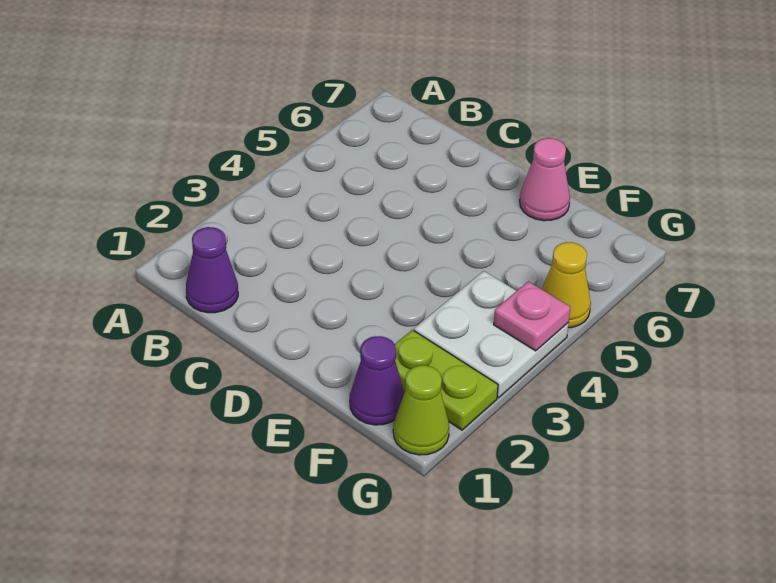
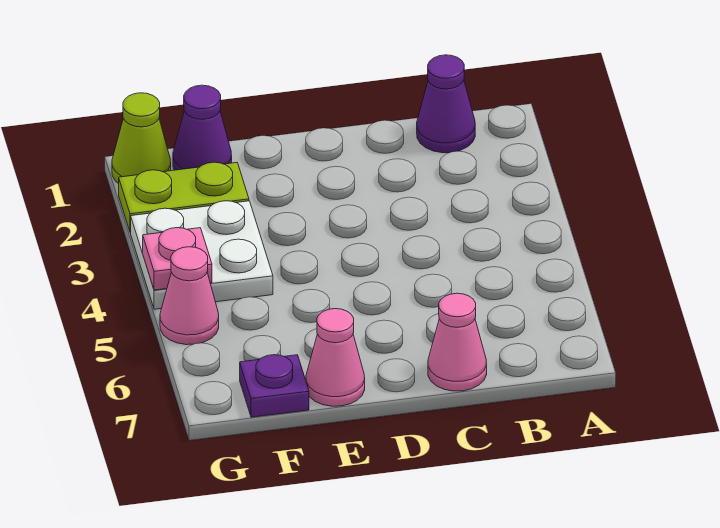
none -> pink 1x1 cone [428,293,487,391]
none -> purple 1x1 plate [240,355,309,417]
yellow 1x1 cone [542,242,591,328] -> pink 1x1 cone [160,247,219,345]

